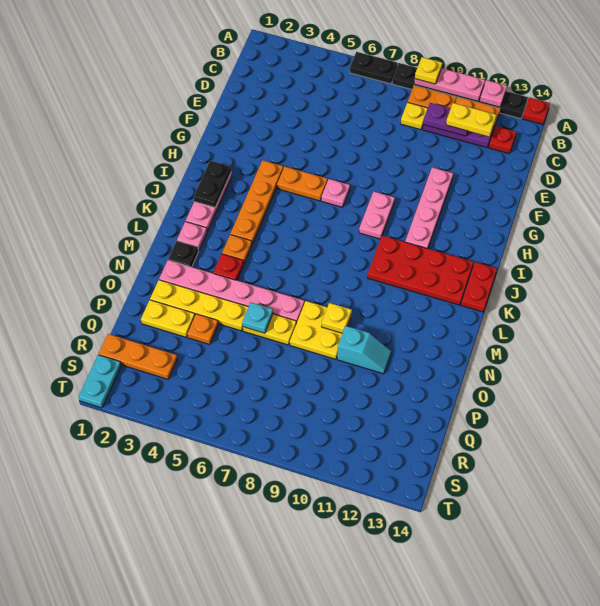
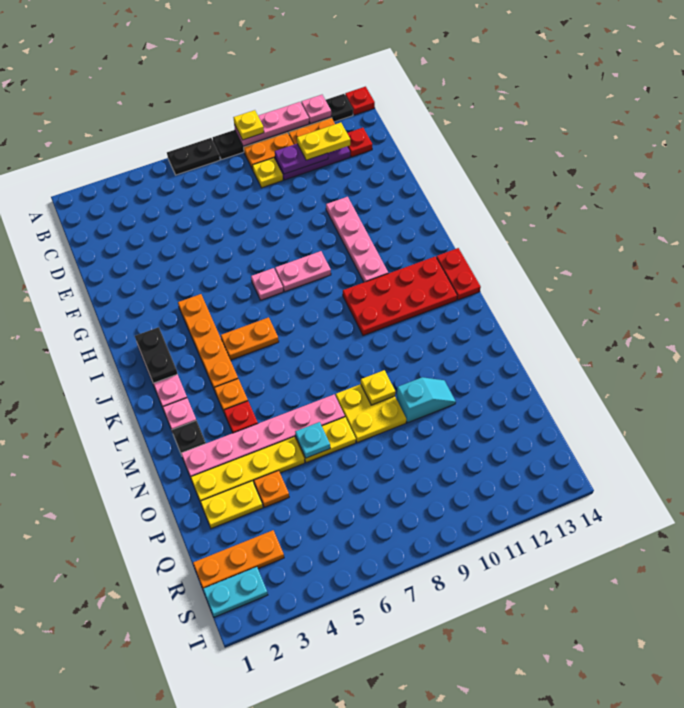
orange 1x2 plate [277,167,328,201] -> orange 1x2 plate moved to [221,317,279,360]
pink 1x2 plate [359,192,395,239] -> pink 1x2 plate turned to [275,251,331,292]
cyan 1x2 plate [79,355,121,408] -> cyan 1x2 plate turned to [203,567,268,617]

